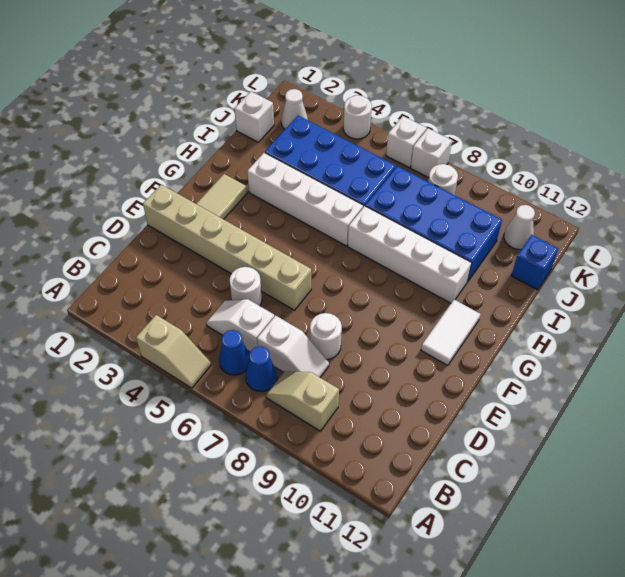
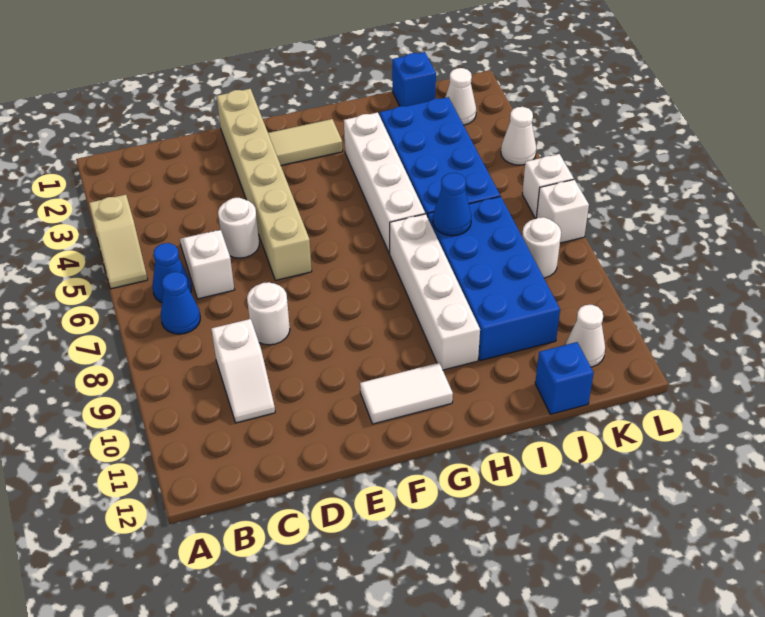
tan 1x2 slope [266,371,339,431] -> none
white 1x2 slope [257,316,329,377] -> white 1x2 slope moved to [211,319,275,423]
none -> blue 1x1 cone [433,173,471,236]
white 1x1 brick [235,92,274,142] -> blue 1x1 brick [392,52,436,106]
white 1x1 round brick [343,95,372,139] -> white 1x1 cone [501,107,536,165]

